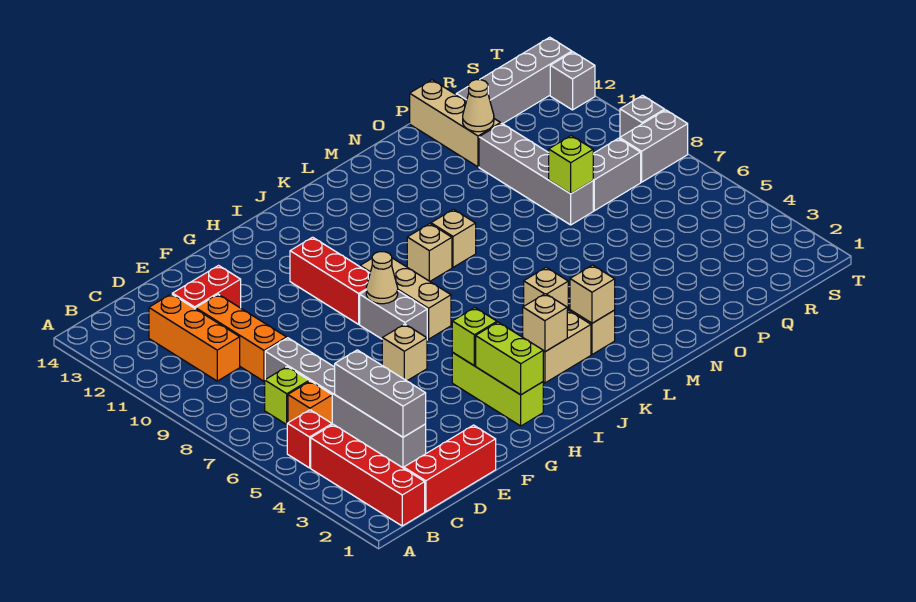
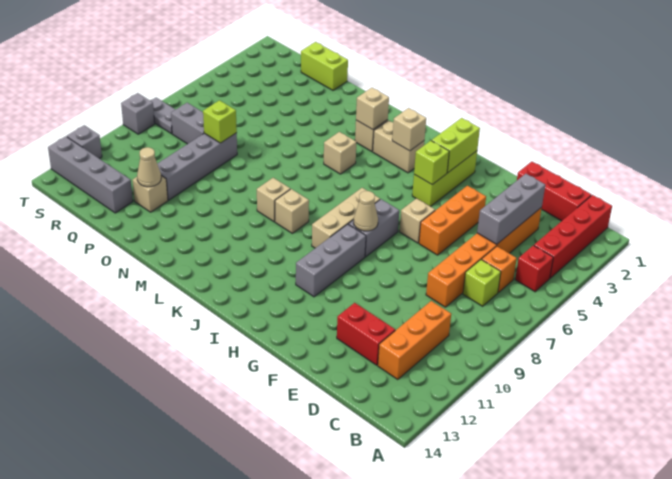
grey 1x6 brick [265,338,426,468] -> orange 1x6 brick [426,207,542,307]
orange 1x3 brick [196,294,287,381] -> orange 1x3 brick moved to [419,186,486,255]
red 1x3 brick [290,237,370,324] -> grey 1x3 brick [296,224,366,297]
none -> lime 1x2 brick [301,42,348,90]
tan 1x3 brick [410,80,501,167] -> tan 1x1 brick [133,176,168,212]
grey 1x2 brick [620,110,688,182] -> grey 1x2 plate [150,98,175,134]

